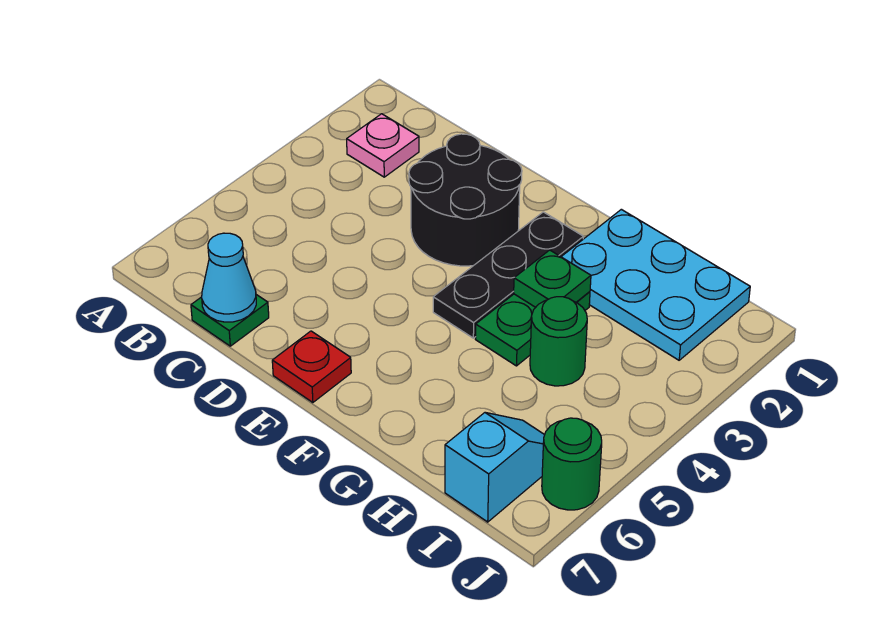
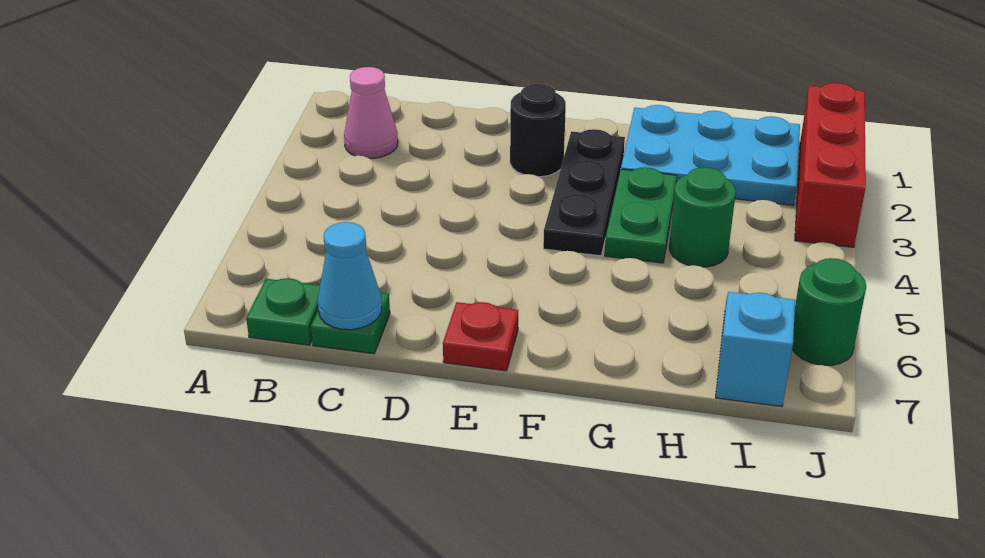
pink 1x1 plate [347,114,419,177] -> pink 1x1 cone [344,67,398,158]
black 2x2 round brick [409,134,522,266] -> black 1x1 round brick [510,84,566,177]
green 1x1 plate [514,250,591,307] -> green 1x1 plate moved to [246,278,320,345]
none -> red 1x3 brick [795,83,866,247]

